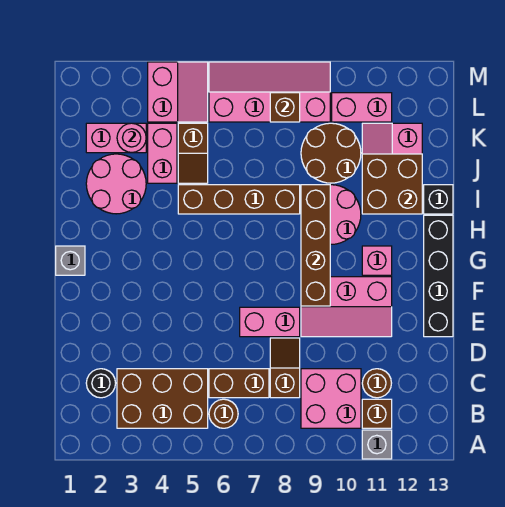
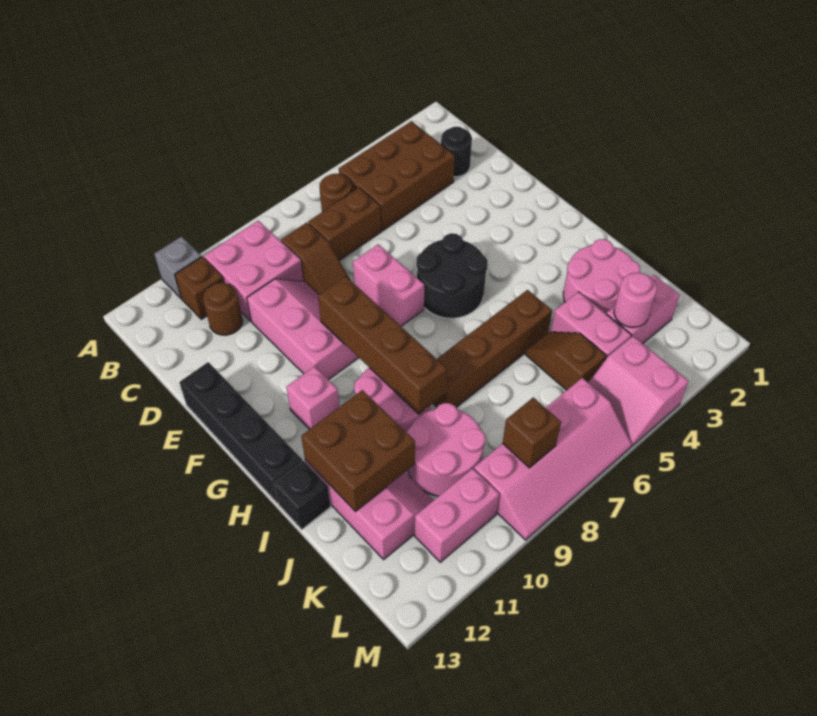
pink 1x2 brick [240,307,300,337] -> pink 1x2 brick turned to [353,244,424,326]
pink 2x3 slope [301,277,392,337] -> pink 2x3 slope turned to [247,279,359,380]
none -> black 2x2 round brick [416,233,488,318]
grey 1x1 brick [56,246,85,275] -> none
brown 2x2 round brick [301,123,361,183] -> pink 2x2 round brick [406,403,485,496]

